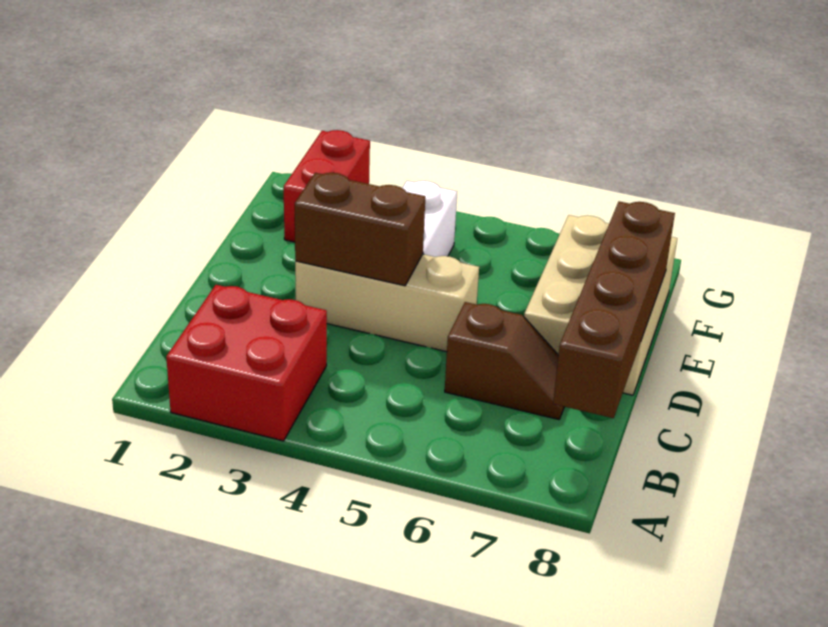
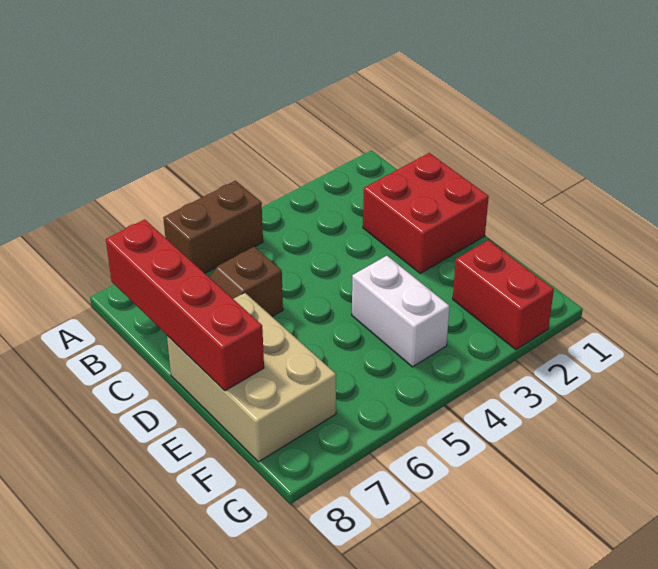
red 2x2 brick [166,285,327,441] -> red 2x2 brick moved to [363,153,489,273]
brown 1x4 brick [553,201,675,418] -> red 1x4 brick [106,219,264,391]
tan 1x3 brick [295,254,479,352] -> none
brown 1x2 brick [295,173,425,286] -> brown 1x2 brick moved to [163,181,263,273]

